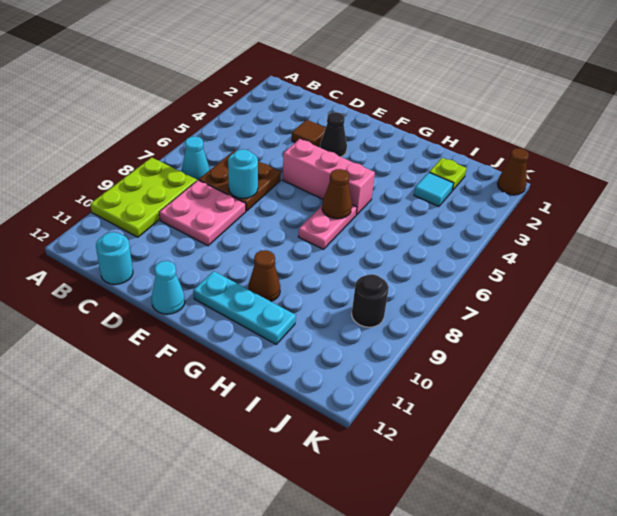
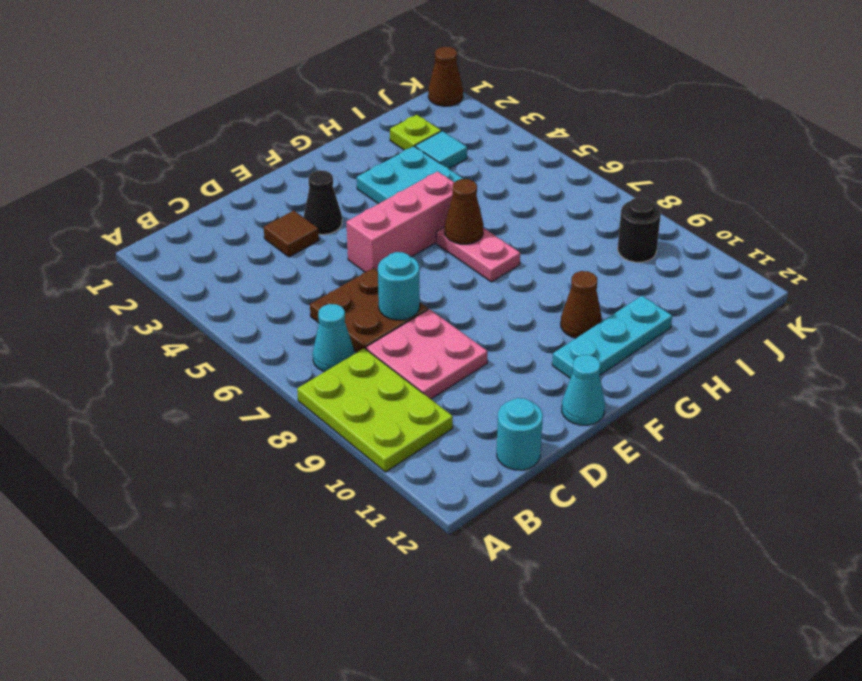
none -> cyan 2x2 plate [357,146,463,204]

